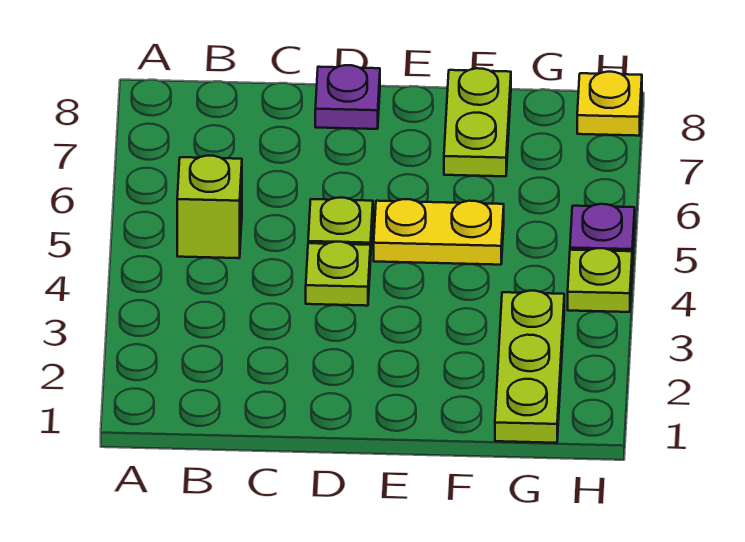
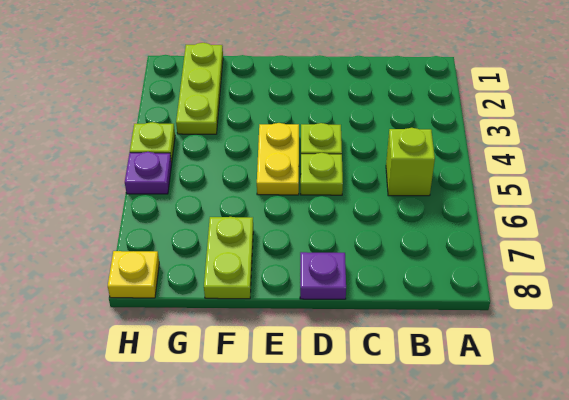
yellow 1x2 plate [374,199,504,265] -> yellow 1x2 plate turned to [257,123,299,195]

